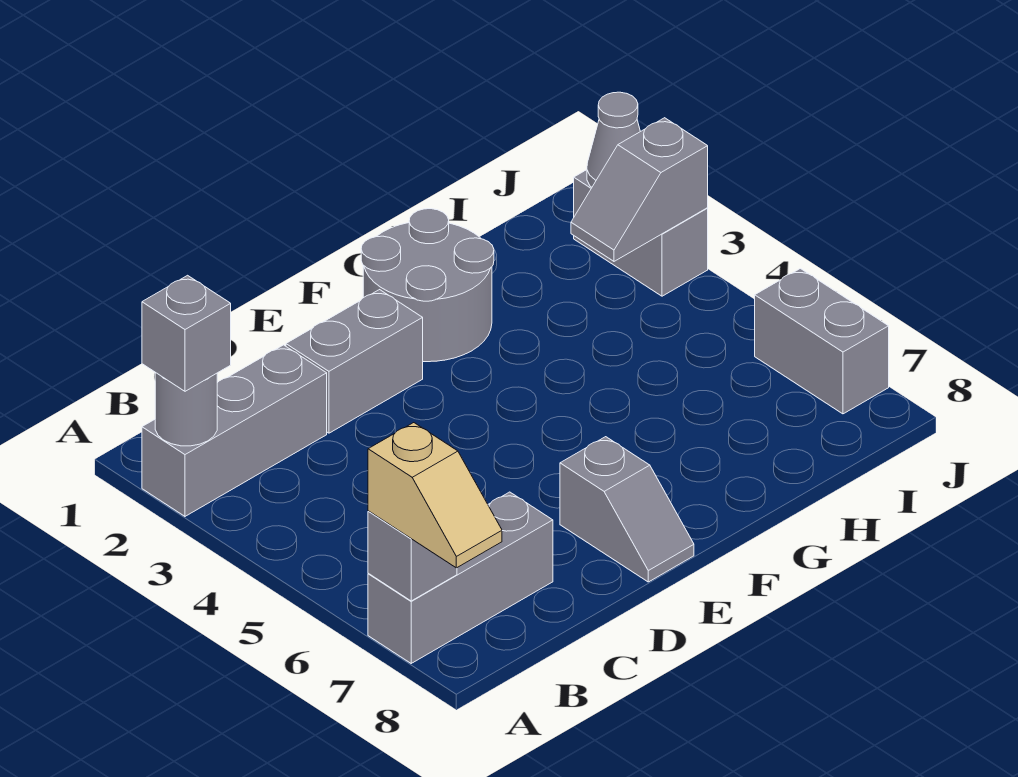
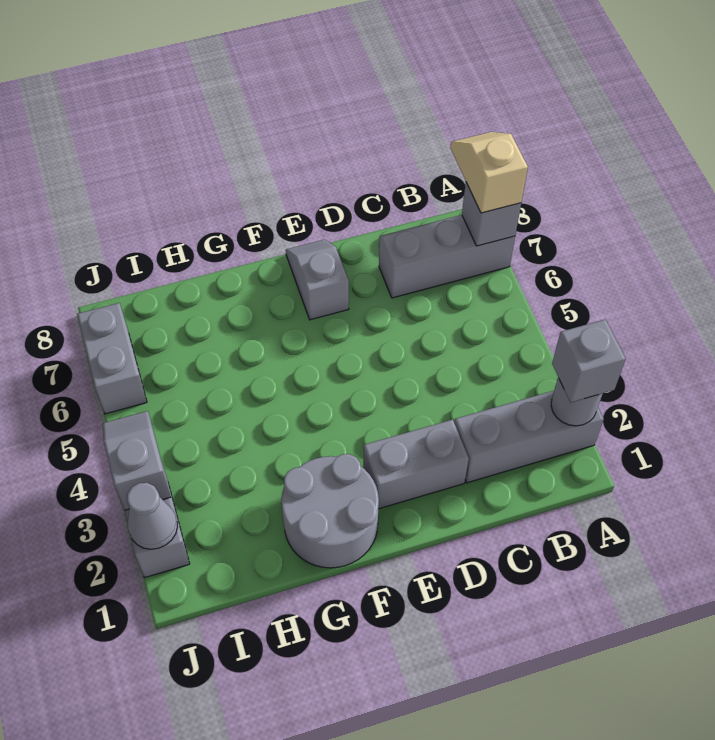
grey 1x2 slope [571,118,708,261] -> grey 1x2 slope turned to [103,411,171,510]

